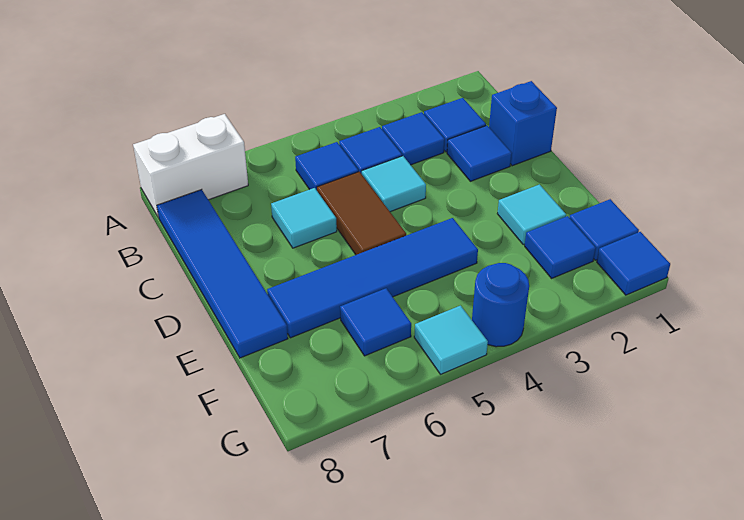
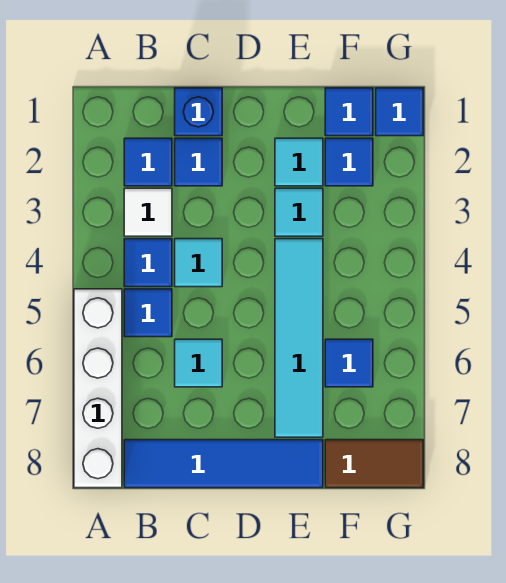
white 1x2 brick [133,114,248,217] -> white 1x4 brick [74,289,122,488]
blue 1x1 tile [382,112,445,165] -> white 1x1 tile [124,188,172,236]
brown 1x2 tile [317,172,406,255] -> brown 1x2 tile moved to [325,440,423,488]
blue 1x4 tile [267,218,478,338] -> cyan 1x4 tile [275,239,323,437]
blue 1x1 round brick [472,263,529,347] -> none
cyan 1x1 tile [414,306,488,374] -> cyan 1x1 tile moved to [275,188,323,236]

